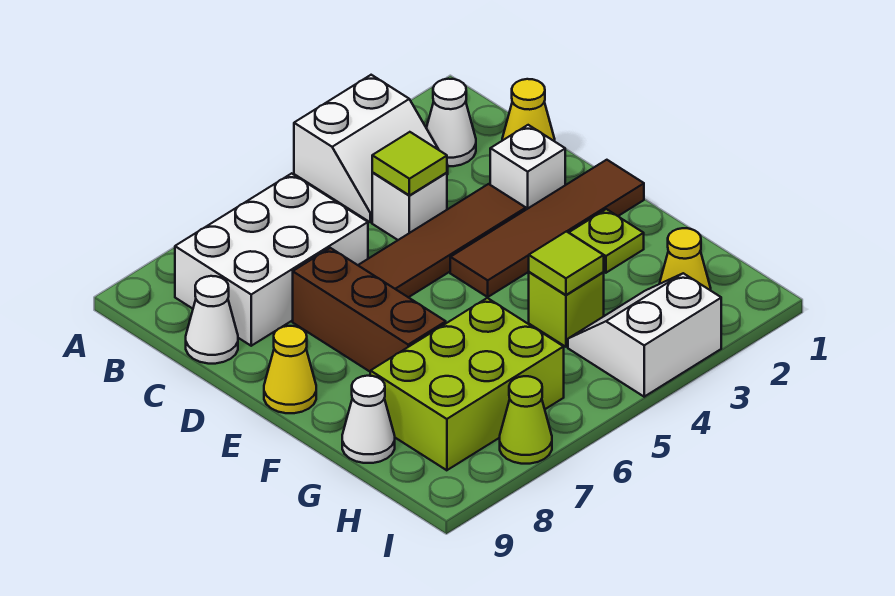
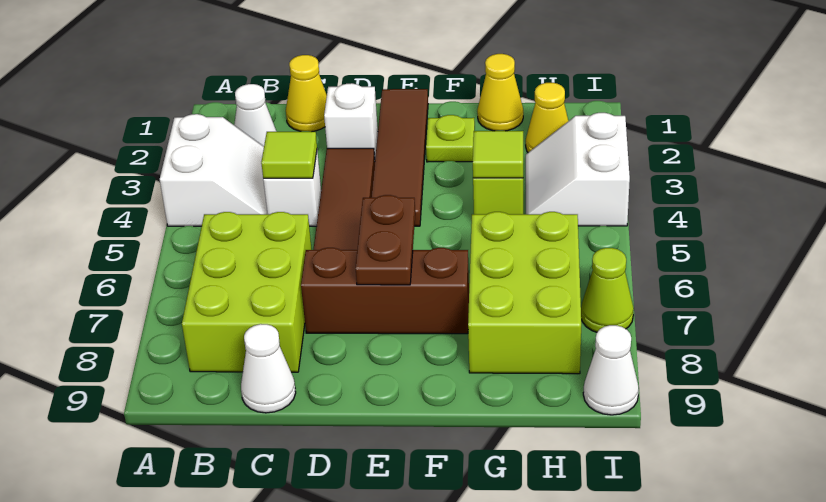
white 2x3 brick [175,173,368,346] -> lime 2x3 brick [182,212,312,372]
none -> brown 1x2 plate [356,195,415,285]
yellow 1x1 cone [264,326,316,413] -> yellow 1x1 cone moved to [477,54,523,131]
white 1x1 cone [342,376,395,463] -> white 1x1 cone moved to [583,325,639,415]

